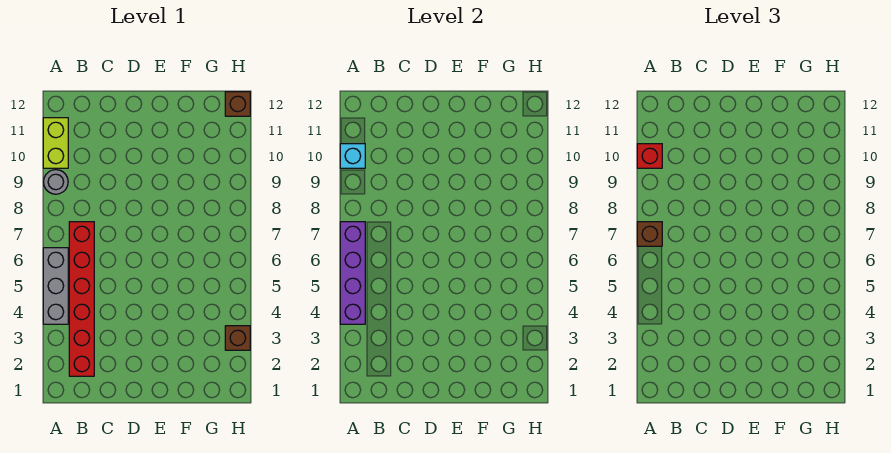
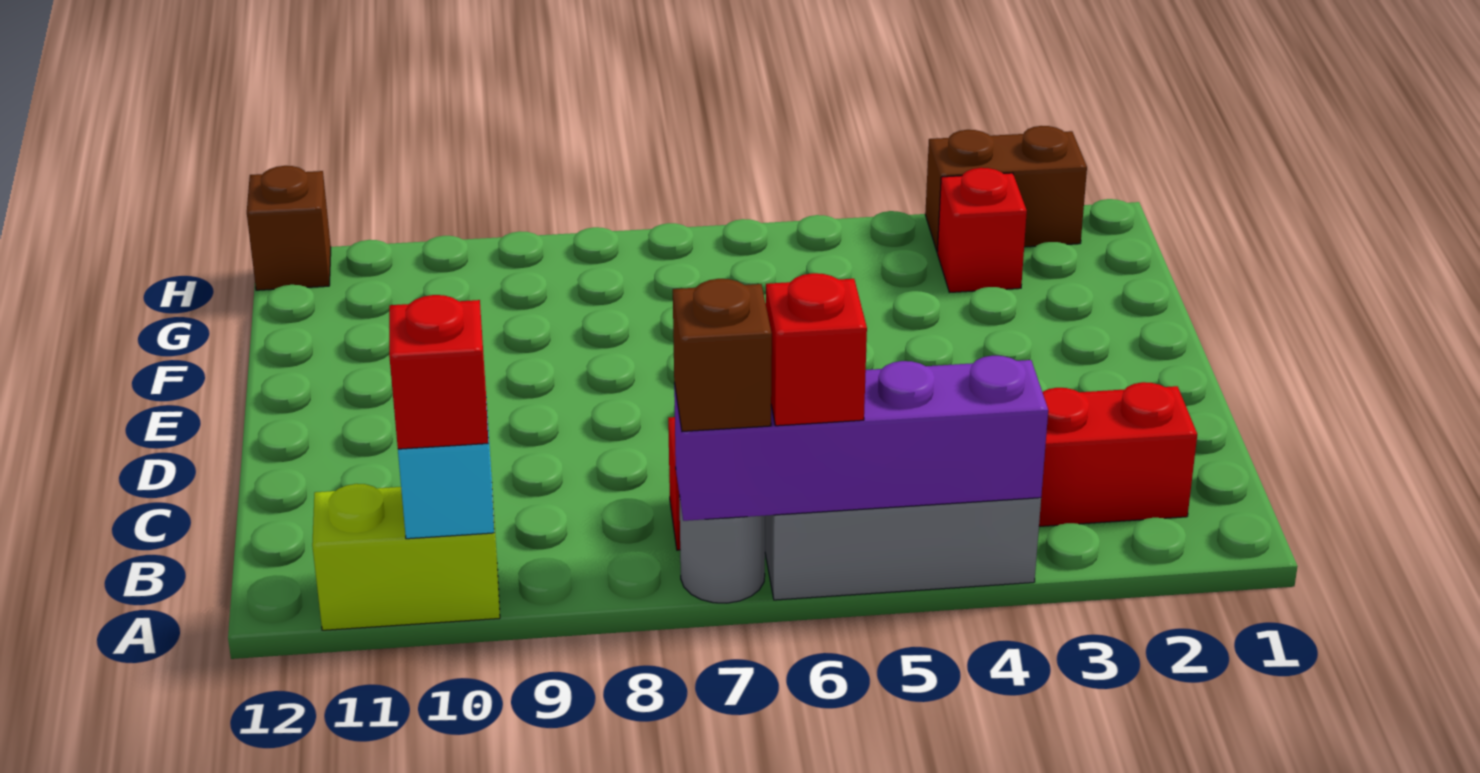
none -> red 1x1 brick [766,273,867,426]
grey 1x1 round brick [44,170,68,194] -> grey 1x1 round brick moved to [679,496,765,603]
none -> red 1x1 brick [937,168,1027,292]
brown 1x1 brick [225,326,250,350] -> brown 1x2 brick [925,126,1087,252]

